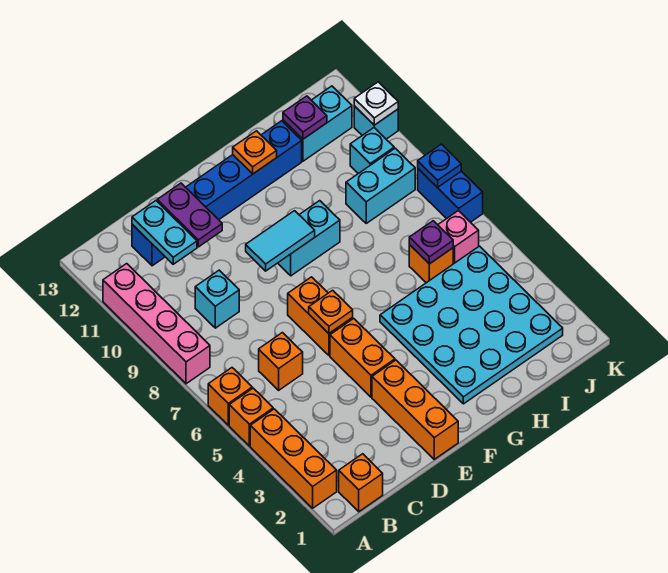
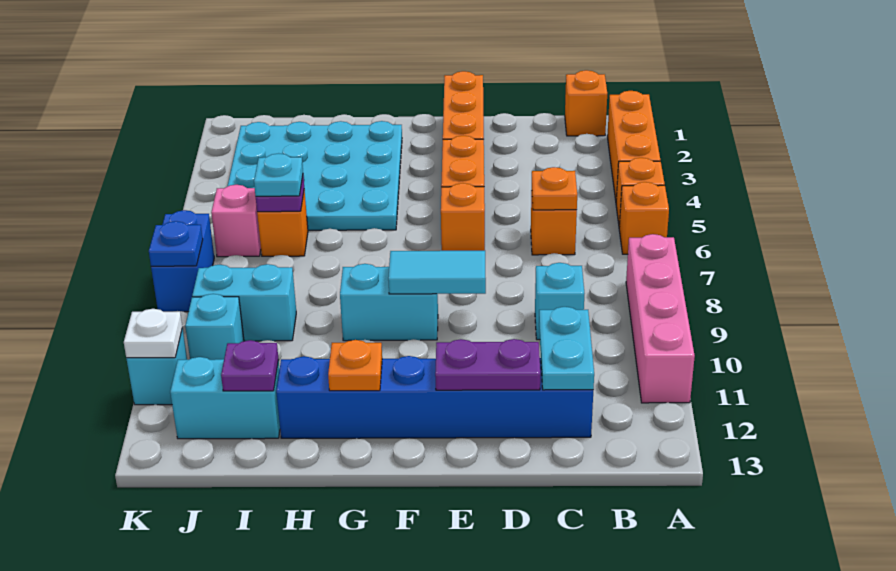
purple 1x2 plate [157,183,222,247] -> purple 1x2 plate turned to [435,339,540,390]
orange 1x2 brick [288,277,353,355] -> orange 1x1 brick [441,183,485,251]
orange 1x1 plate [309,290,353,333] -> orange 1x1 plate moved to [532,167,577,210]
none -> cyan 1x1 plate [254,153,303,196]

